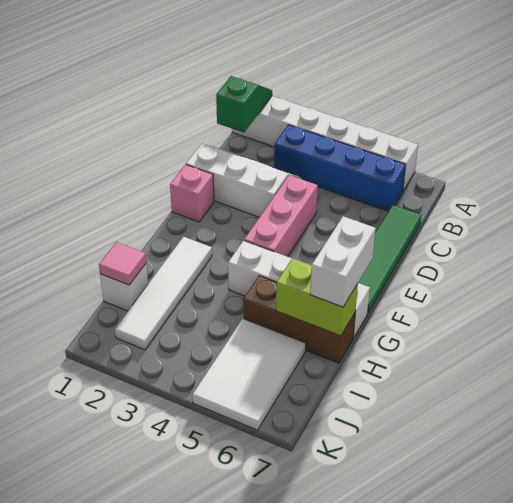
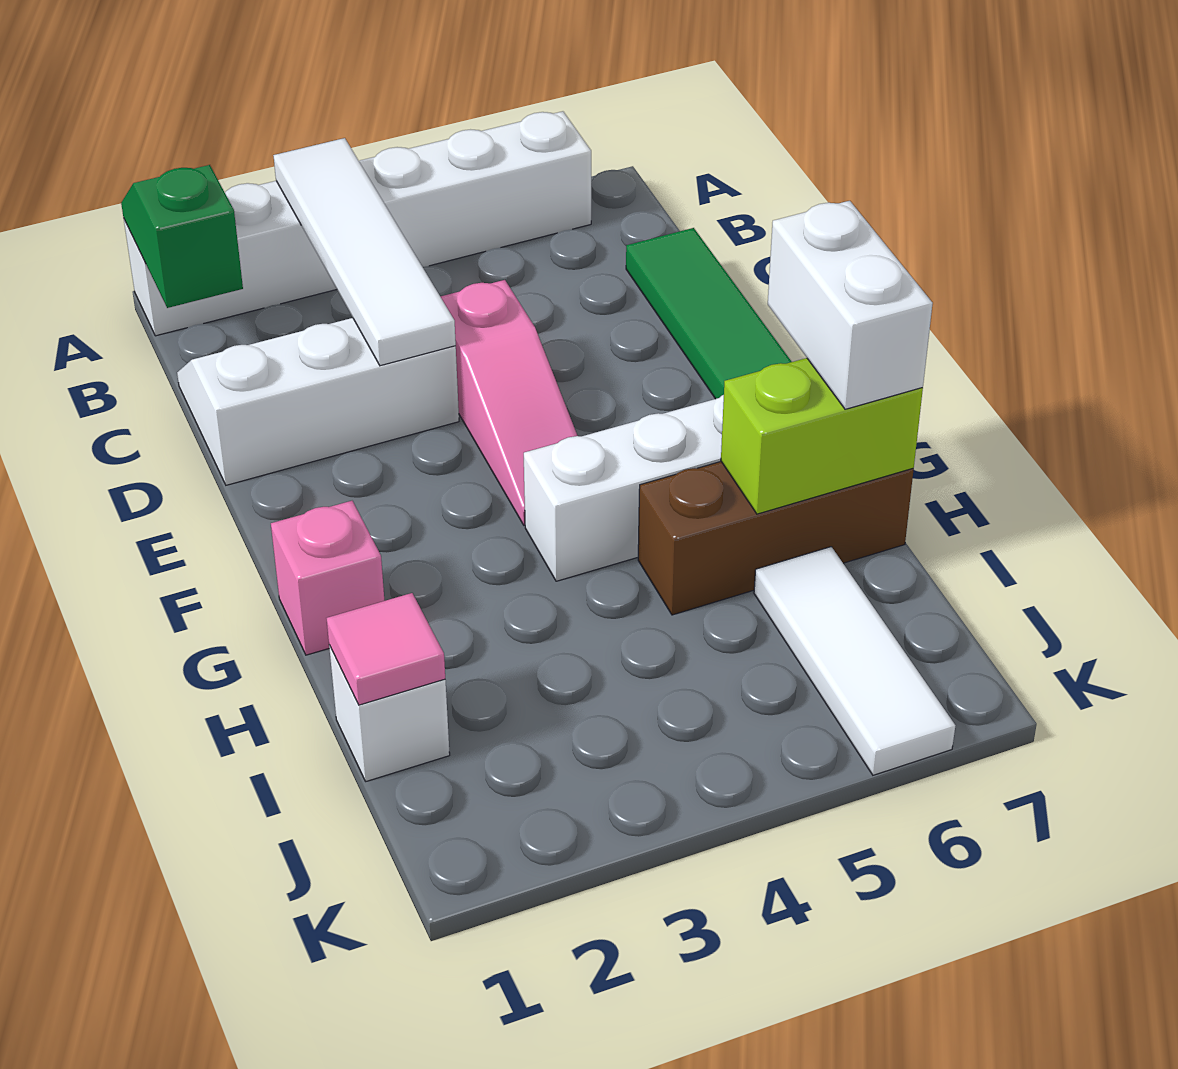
blue 1x4 brick [274,125,406,211] -> none
pink 1x3 brick [244,175,318,257] -> pink 1x3 slope [440,280,577,525]
pink 1x1 brick [170,165,214,222] -> pink 1x1 brick moved to [271,501,384,655]
white 1x4 tile [115,237,212,350] -> white 1x4 tile moved to [273,138,456,366]
white 2x3 tile [192,318,306,430] -> white 1x3 tile [754,547,955,775]

